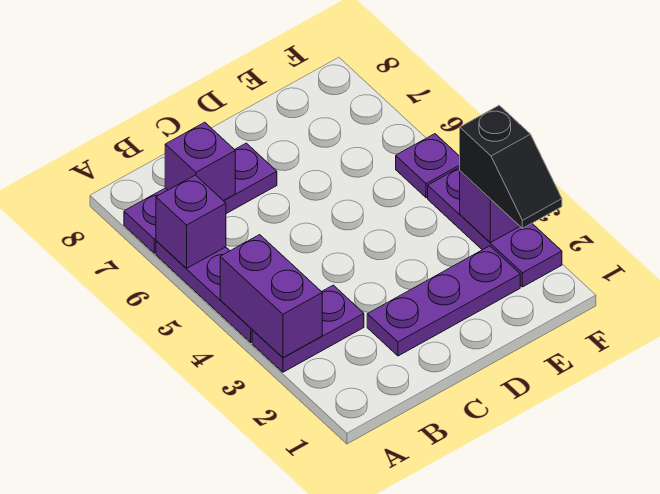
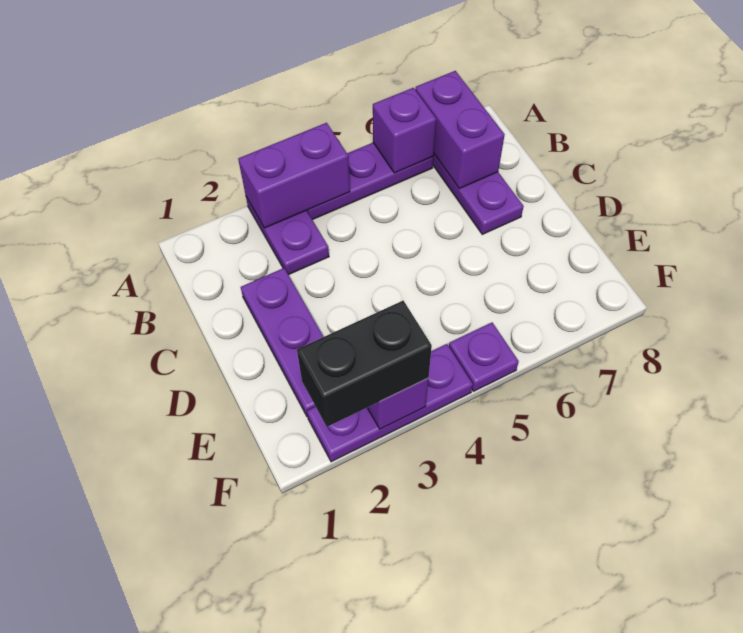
purple 1x1 brick [165,122,235,201] -> purple 1x2 brick [415,71,505,188]
black 1x2 slope [460,105,562,228] -> black 1x2 brick [297,301,432,427]

